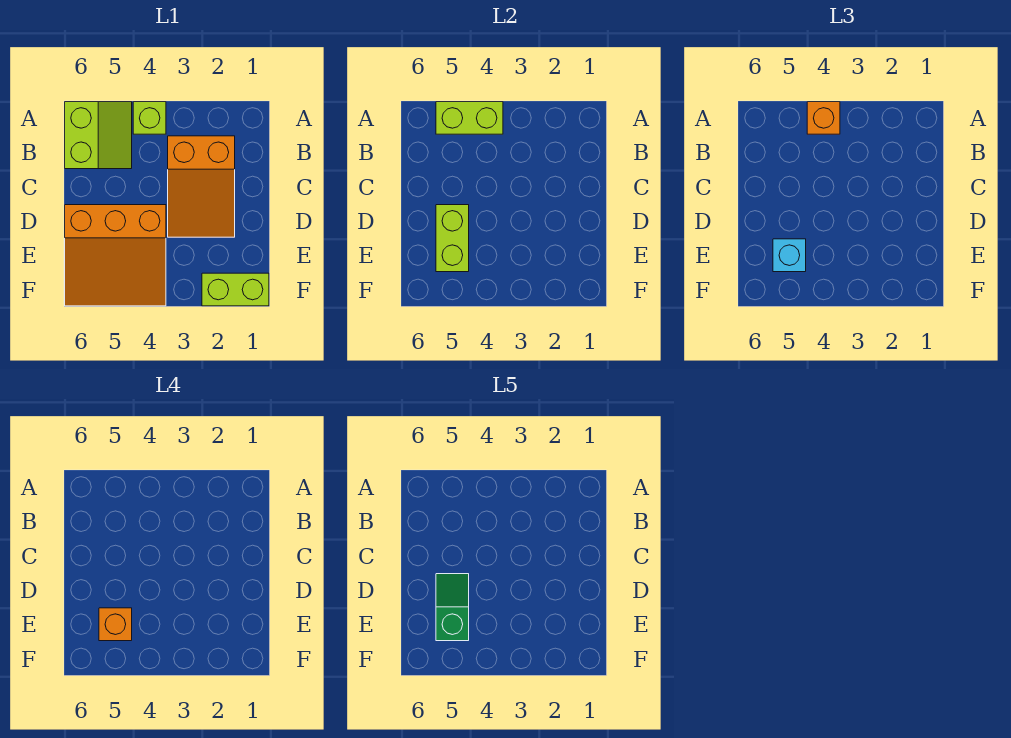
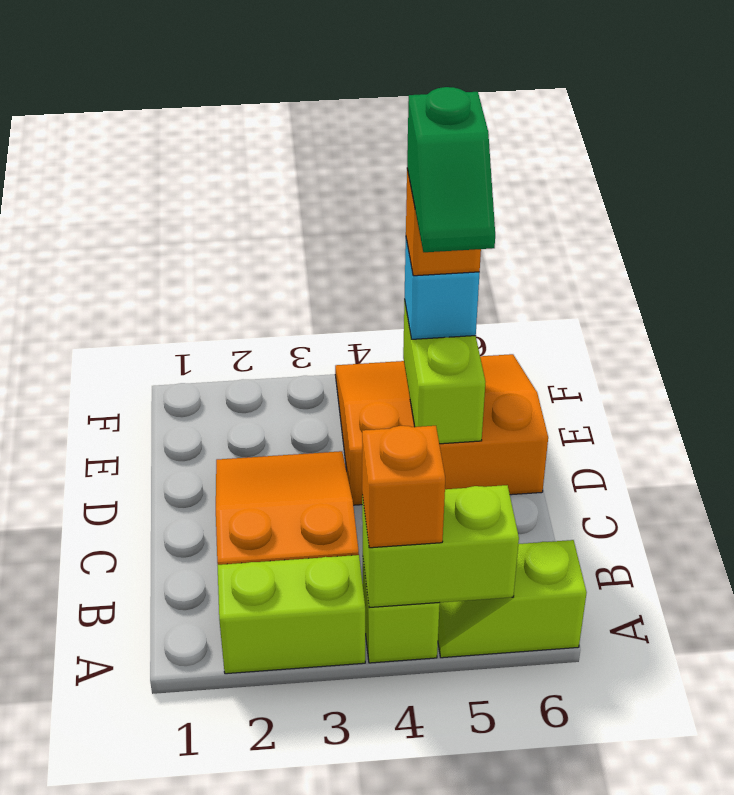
lime 2x2 slope [65,102,132,169] -> lime 1x2 slope [438,540,587,658]
lime 1x2 brick [202,273,269,306] -> lime 1x2 brick moved to [217,555,365,674]

